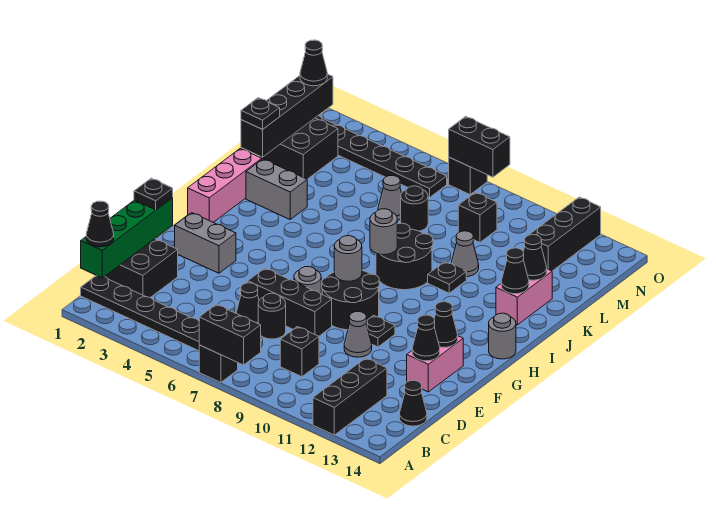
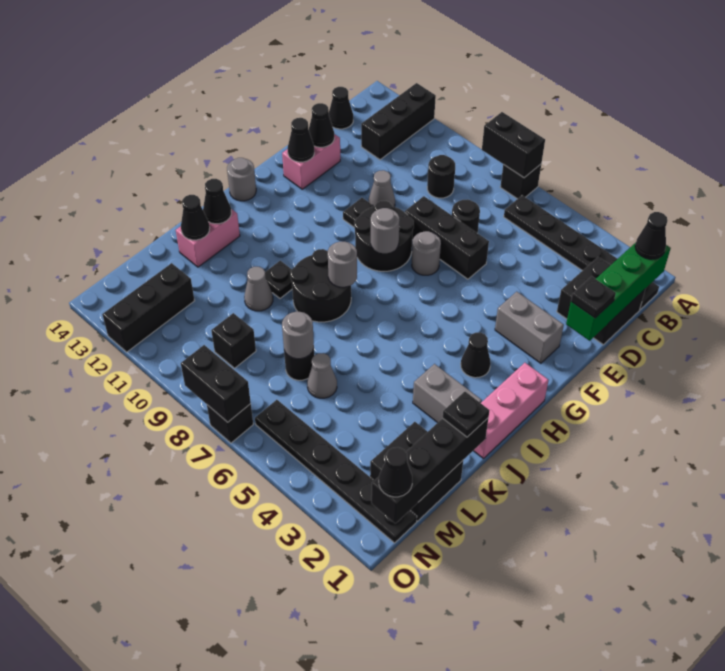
black 1x1 brick [280,327,319,377] -> black 1x1 round brick [427,155,455,198]
black 1x1 cone [236,283,259,323] -> black 1x1 cone moved to [461,333,491,378]
none -> grey 1x1 round brick [282,312,314,359]

